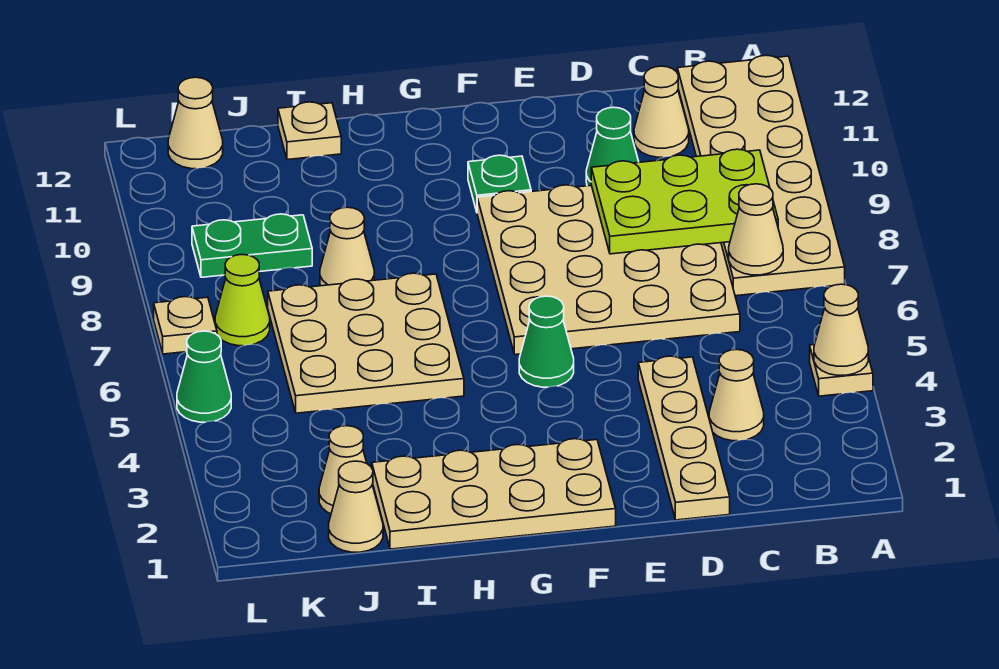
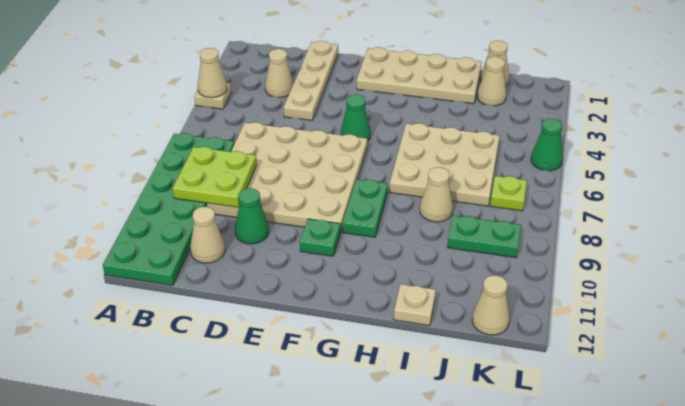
tan 2x6 plate [677,55,845,296] -> green 2x6 plate [103,133,234,286]
tan 1x1 cone [729,184,783,275] -> none
lime 2x3 plate [591,149,778,254] -> lime 2x2 plate [172,147,257,207]
none -> green 1x2 plate [343,179,388,237]
lime 1x1 cone [215,255,270,346] -> lime 1x1 plate [490,176,527,211]
tan 1x1 plate [154,297,217,354] -> none

